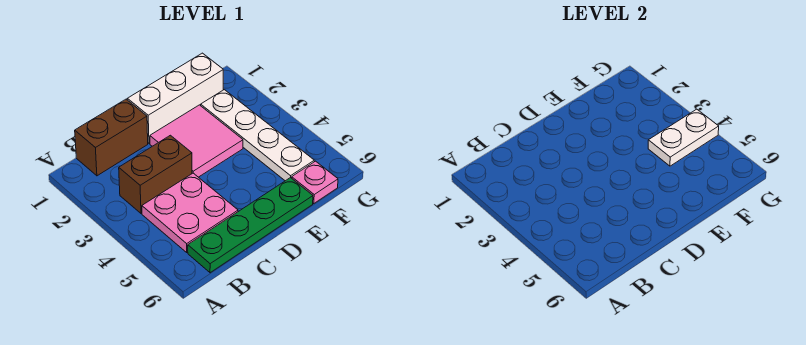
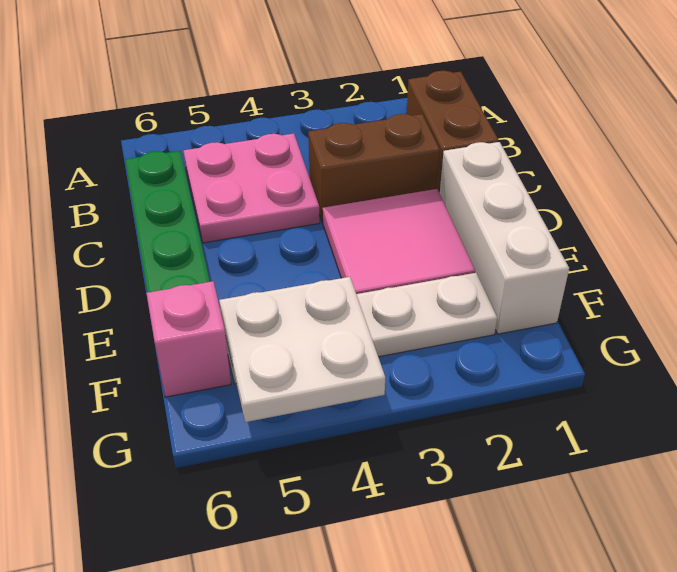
brown 1x2 brick [119,135,192,214] -> brown 1x2 brick turned to [308,114,440,223]
white 1x2 plate [648,109,719,166] -> white 2x2 plate [219,277,385,422]
pink 1x1 plate [292,161,338,203] -> pink 1x1 brick [147,281,231,397]

